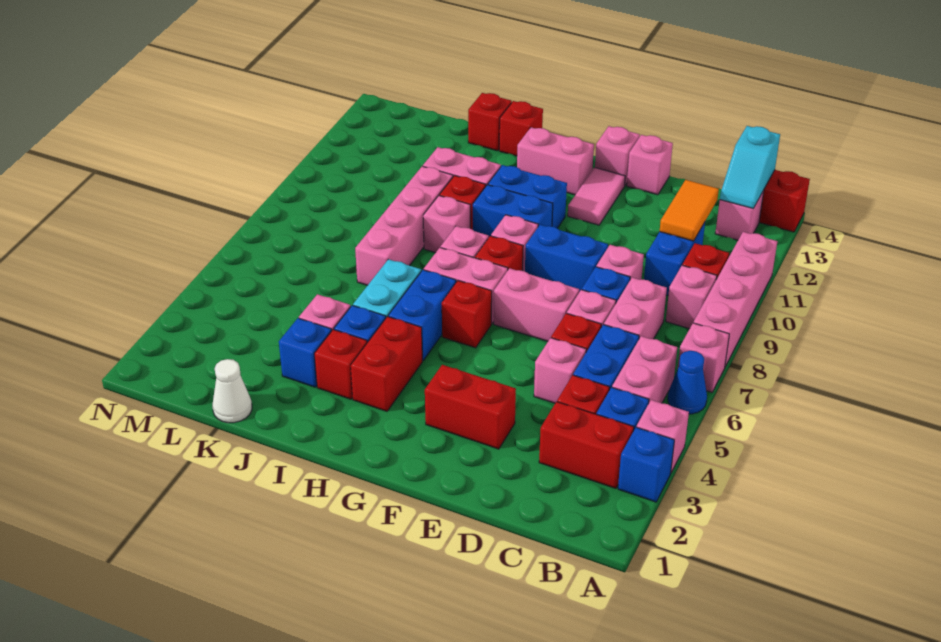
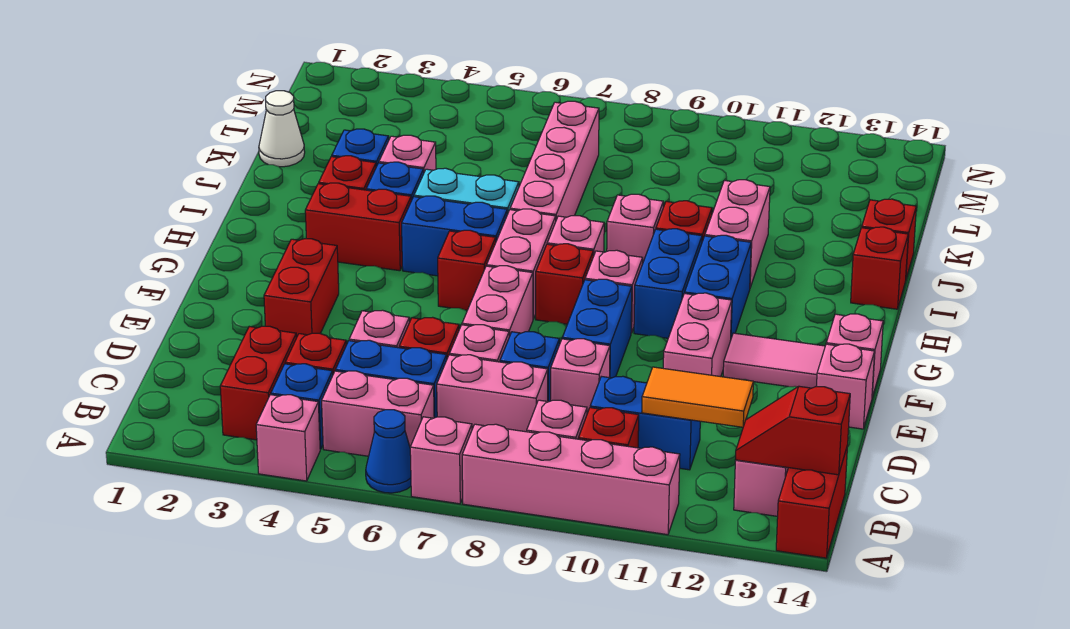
blue 1x1 brick [618,427,674,502] -> none
cyan 1x2 slope [720,126,780,209] -> red 1x2 slope [735,386,850,475]
pink 1x2 brick [517,127,594,195] -> pink 1x2 brick moved to [663,293,732,377]
pink 1x4 brick [355,166,453,285] -> pink 1x4 brick turned to [510,101,599,220]

